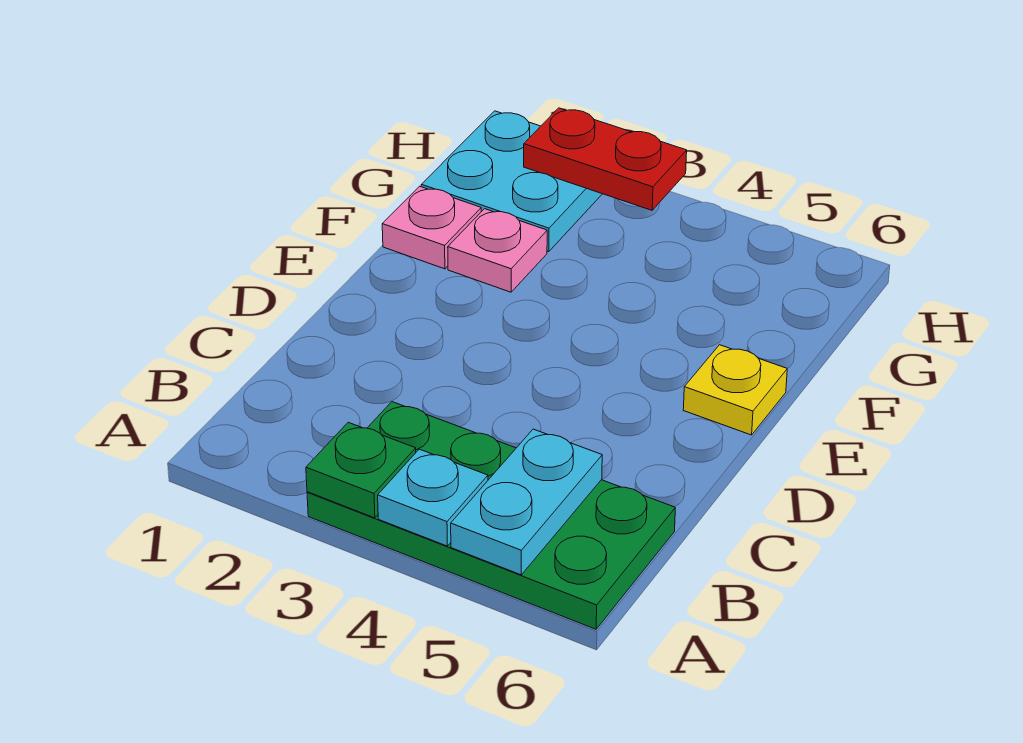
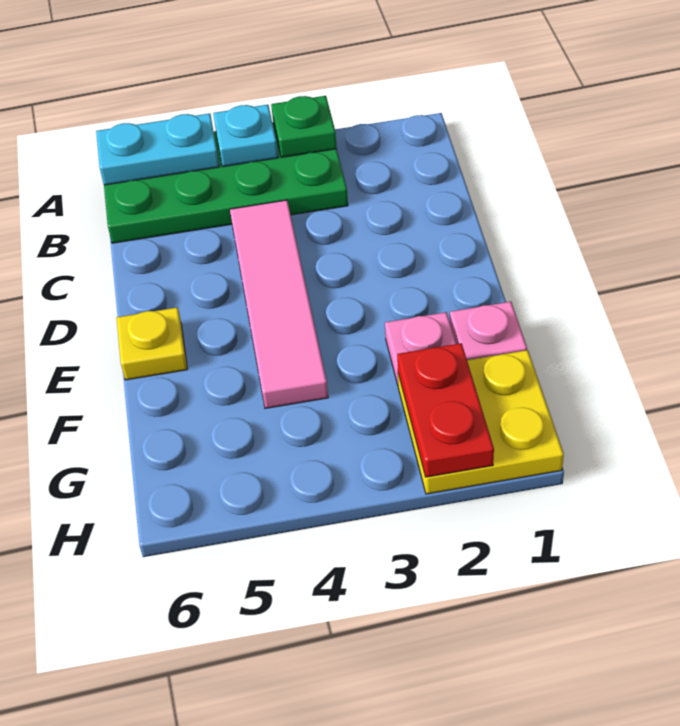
cyan 1x2 plate [451,429,602,575] -> cyan 1x2 plate turned to [96,113,219,185]
none -> pink 1x4 tile [230,200,328,408]
cyan 2x2 plate [421,111,602,252] -> yellow 2x2 plate [398,350,564,494]
red 1x2 plate [524,108,687,210] -> red 1x2 plate turned to [397,343,494,477]

